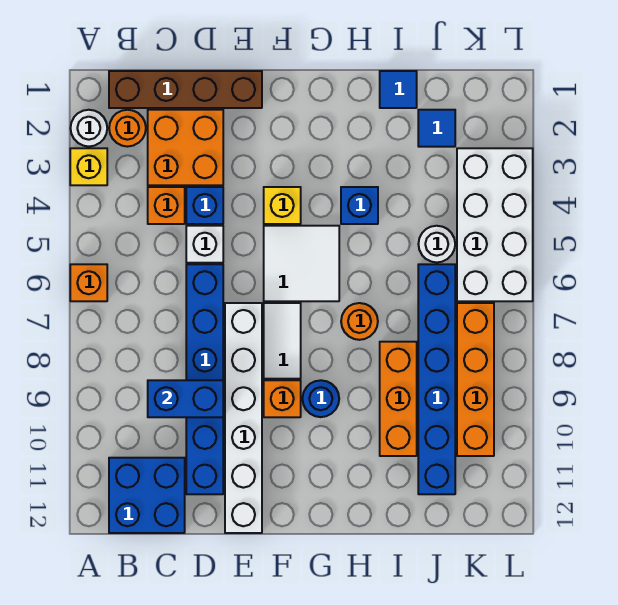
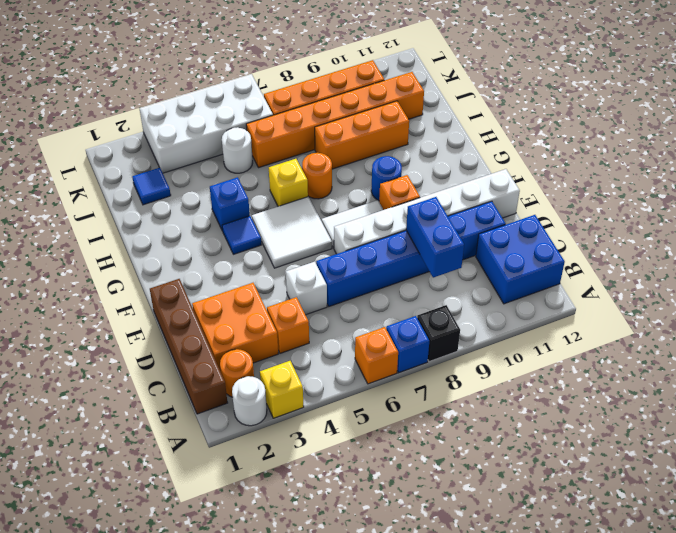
none -> black 1x1 brick [417,305,460,362]
blue 1x1 brick [186,187,223,224] -> blue 1x1 brick moved to [386,316,429,373]
yellow 1x1 brick [264,187,301,224] -> yellow 1x1 brick moved to [268,159,308,206]
blue 1x1 tile [380,71,417,108] -> blue 1x1 tile moved to [222,216,262,254]
blue 1x6 brick [418,264,455,494] -> orange 1x6 brick [246,72,424,168]

